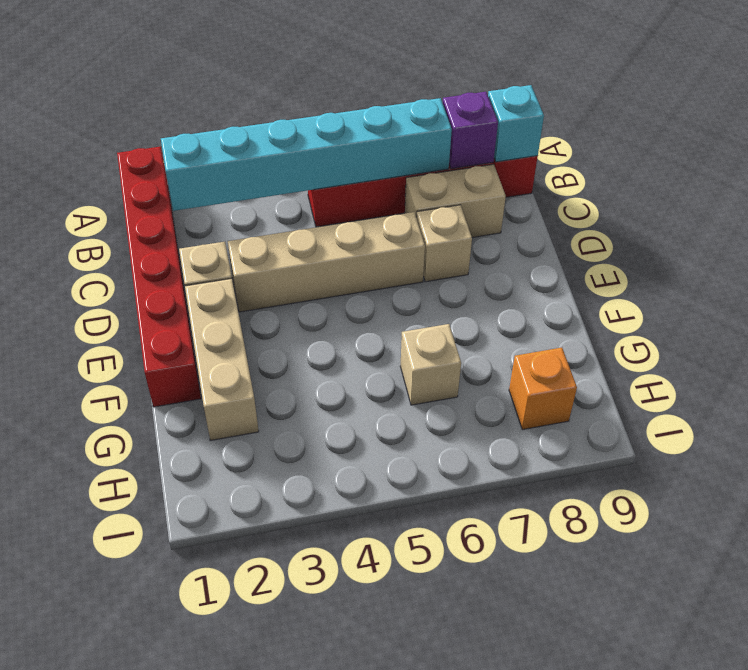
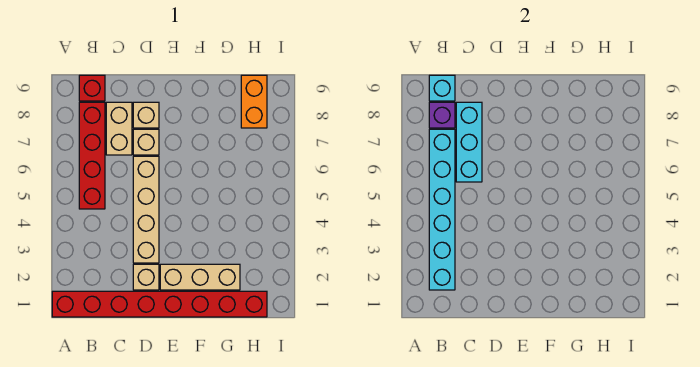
red 1x6 brick [117,147,201,407] -> red 1x8 brick [52,291,267,317]
none -> cyan 1x3 brick [456,102,482,182]
tan 1x1 brick [400,324,461,405] -> tan 1x1 brick moved to [133,102,159,128]
orange 1x1 brick [509,348,577,430] -> orange 1x2 brick [241,75,267,128]

